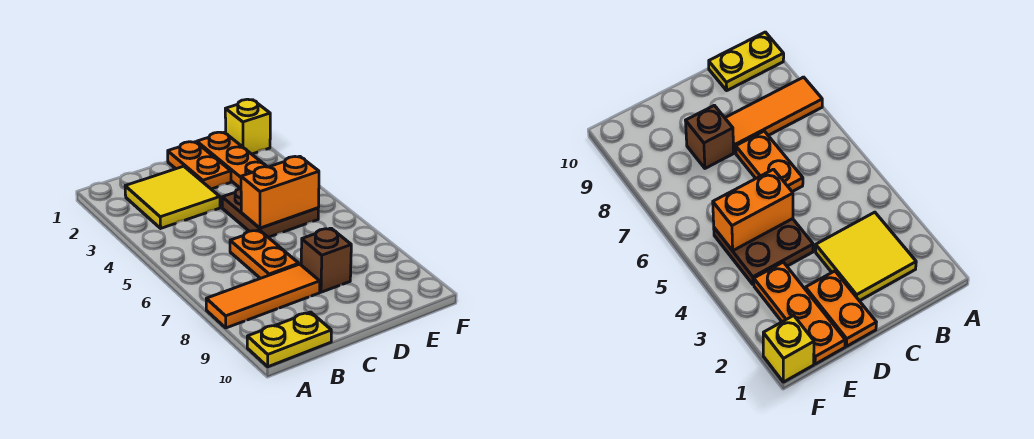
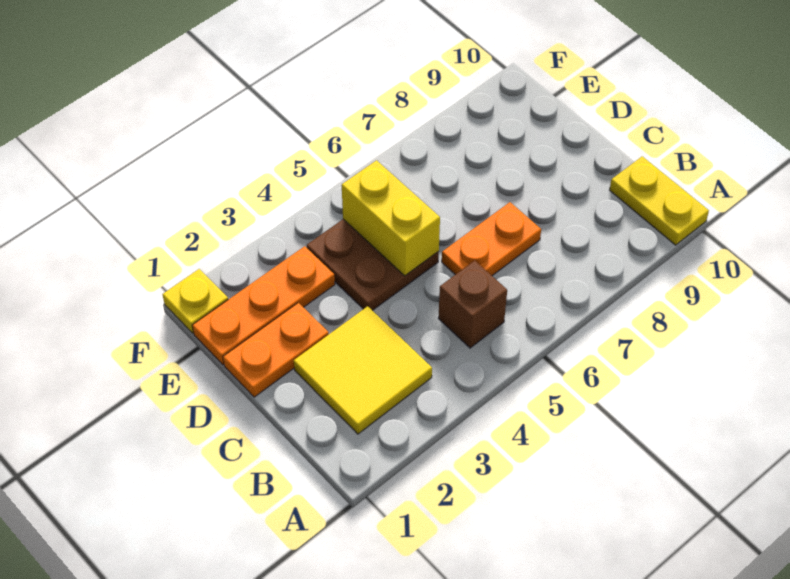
orange 1x3 tile [206,264,320,328] -> none
orange 1x2 brick [241,156,319,228] -> yellow 1x2 brick [342,160,440,276]
brown 1x1 brick [301,228,351,292] -> brown 1x1 brick moved to [438,261,507,348]
yellow 1x1 brick [225,99,270,154] -> yellow 1x1 plate [163,269,228,333]

